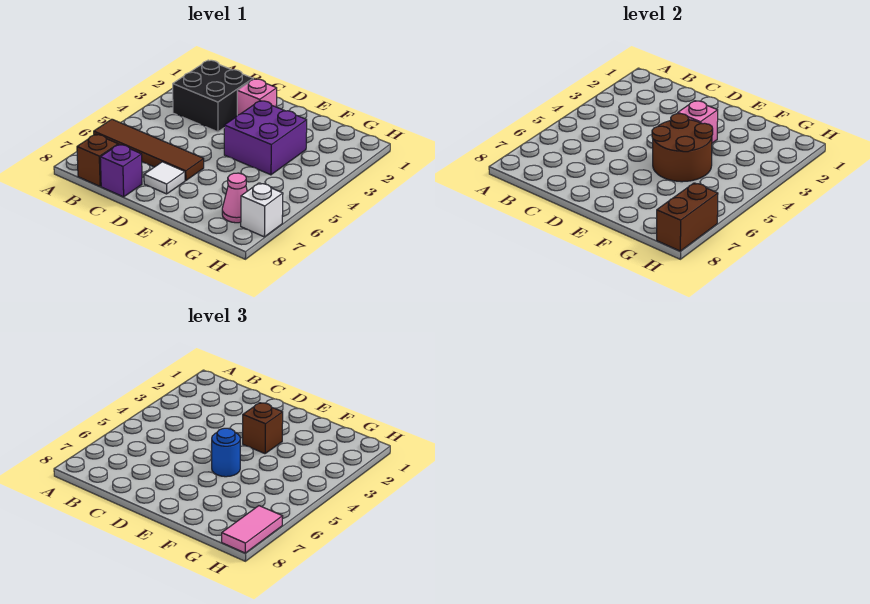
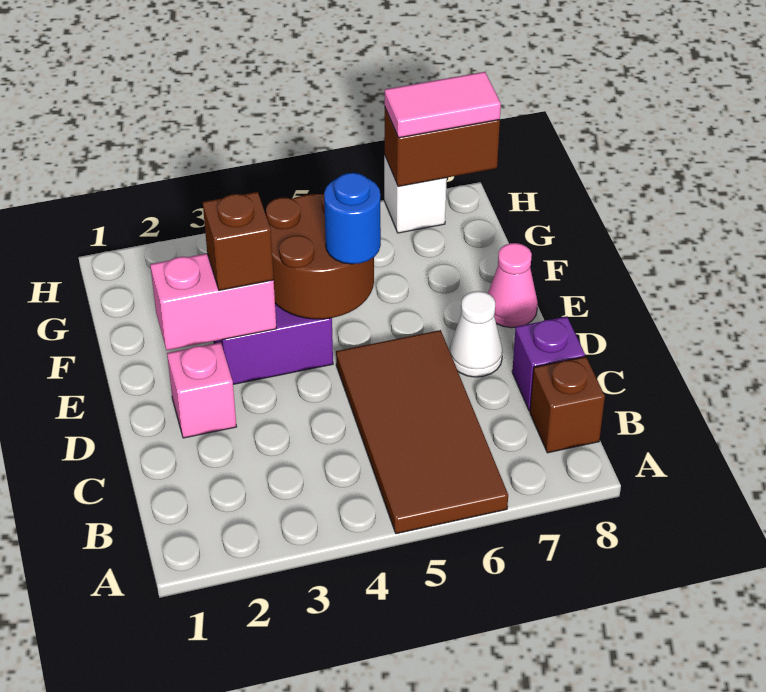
brown 1x4 tile [94,119,204,181] -> brown 2x4 tile [336,330,508,534]
black 2x2 brick [173,60,253,132] -> none
white 1x1 tile [144,162,185,194] -> white 1x1 cone [450,291,503,377]
pink 1x1 brick [678,101,718,143] -> pink 1x2 brick [150,254,276,350]
pink 1x1 cone [222,173,247,223] -> pink 1x1 cone moved to [488,243,538,328]

